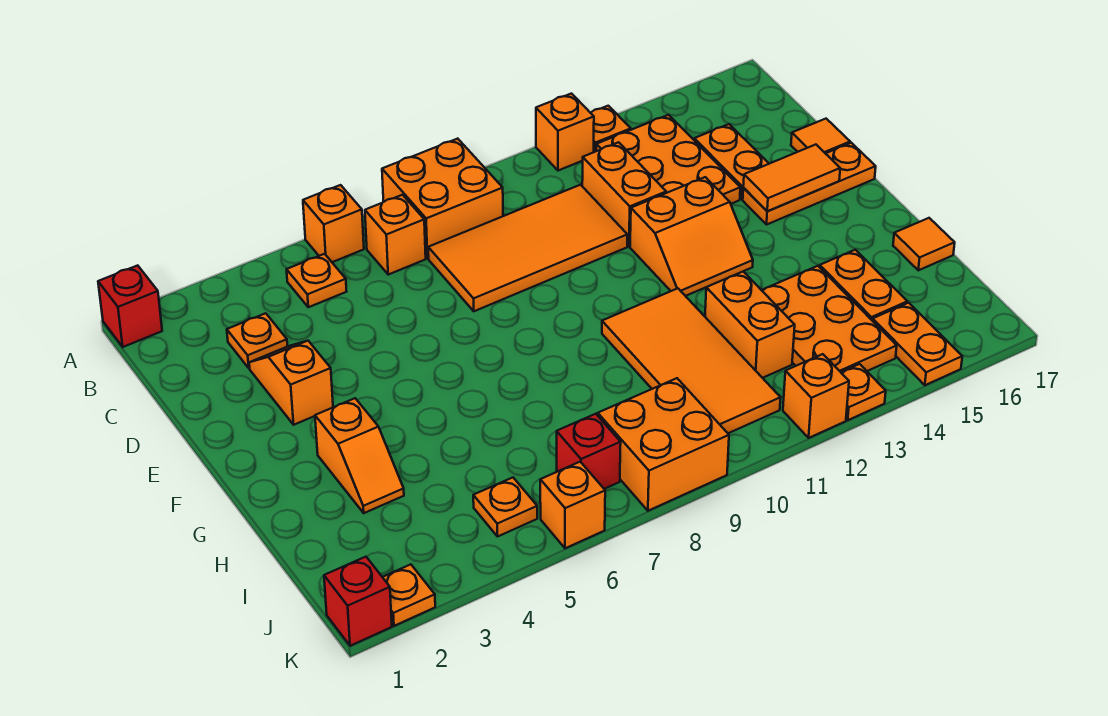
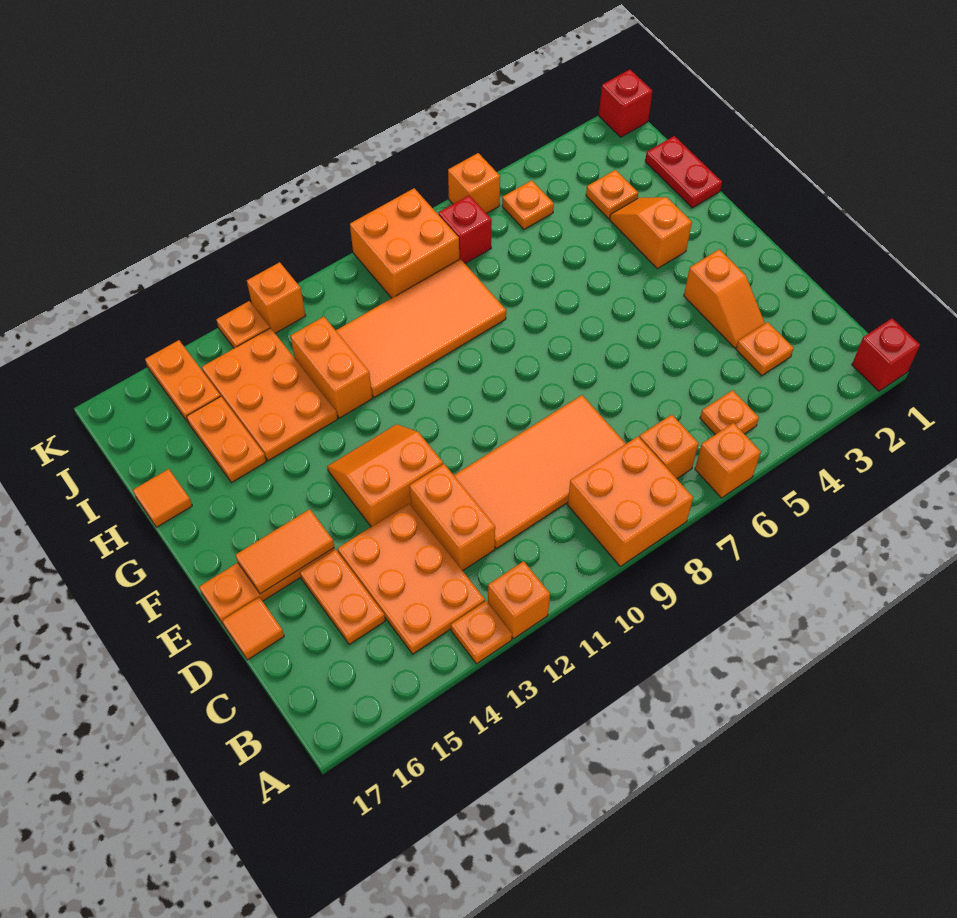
orange 2x4 tile [602,288,781,433] -> orange 2x4 tile turned to [336,259,506,398]
none -> red 1x2 plate [645,136,722,208]
orange 1x1 plate [383,564,435,626] -> orange 1x1 plate moved to [586,170,638,219]

